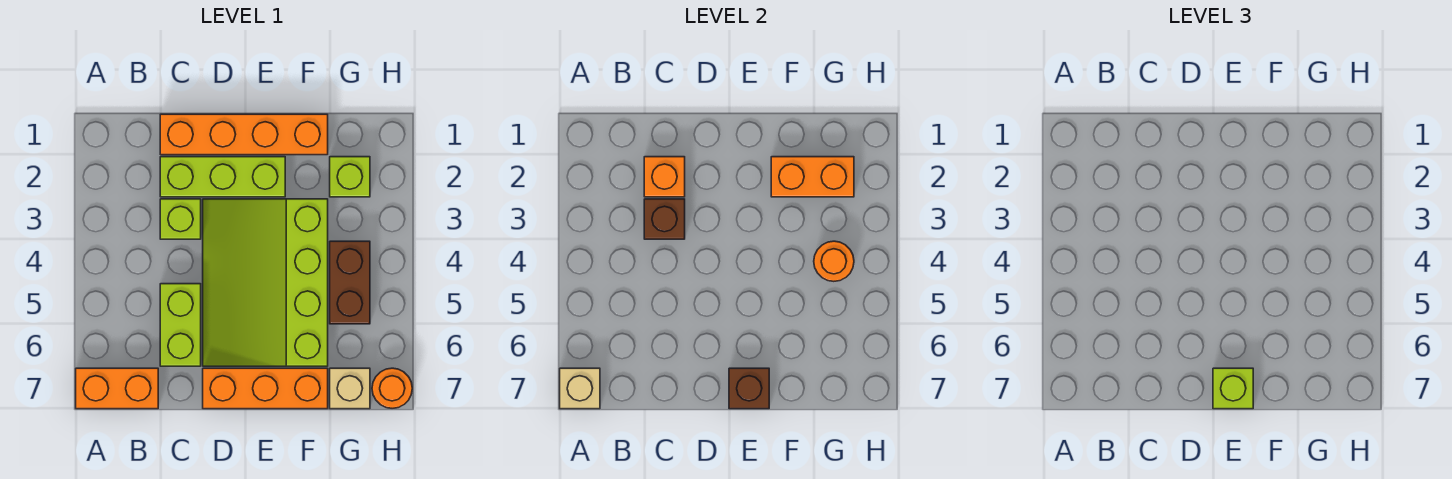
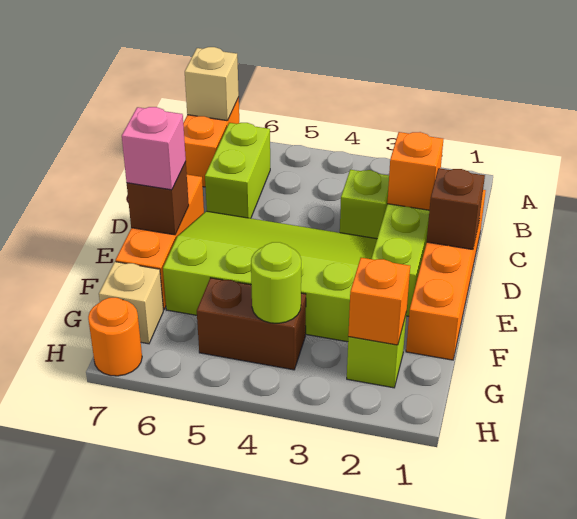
brown 1x1 brick [644,199,685,239] -> brown 1x1 brick moved to [427,168,485,249]
lime 1x2 brick [160,284,201,366] -> lime 1x2 brick turned to [205,123,270,218]
lime 1x1 brick [1213,368,1253,409] -> pink 1x1 brick [122,107,186,190]
orange 1x2 brick [771,157,854,197] -> orange 1x1 brick [348,258,410,345]
orange 1x1 round brick [814,241,854,281] -> lime 1x1 round brick [251,242,301,323]

